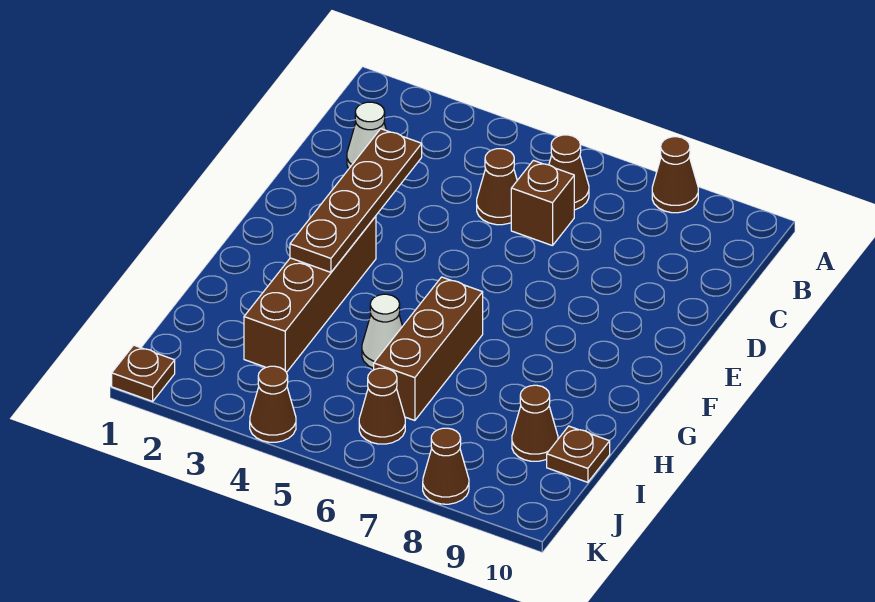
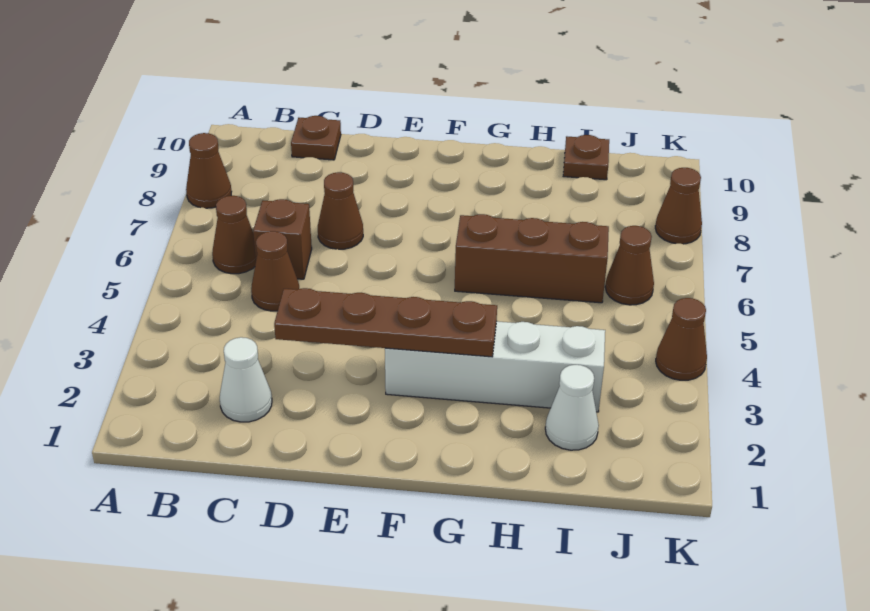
brown 1x4 brick [244,216,376,372] -> white 1x4 brick [385,321,605,412]
white 1x1 cone [362,294,402,368] -> white 1x1 cone moved to [545,365,599,450]
brown 1x1 cone [512,385,558,461] -> brown 1x1 cone moved to [318,172,363,249]
brown 1x1 plate [112,345,175,401] -> brown 1x1 plate moved to [291,116,341,160]

